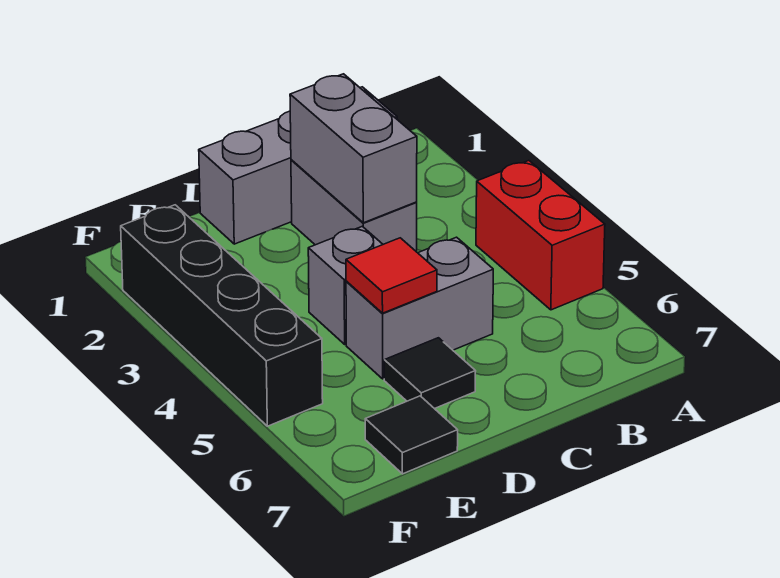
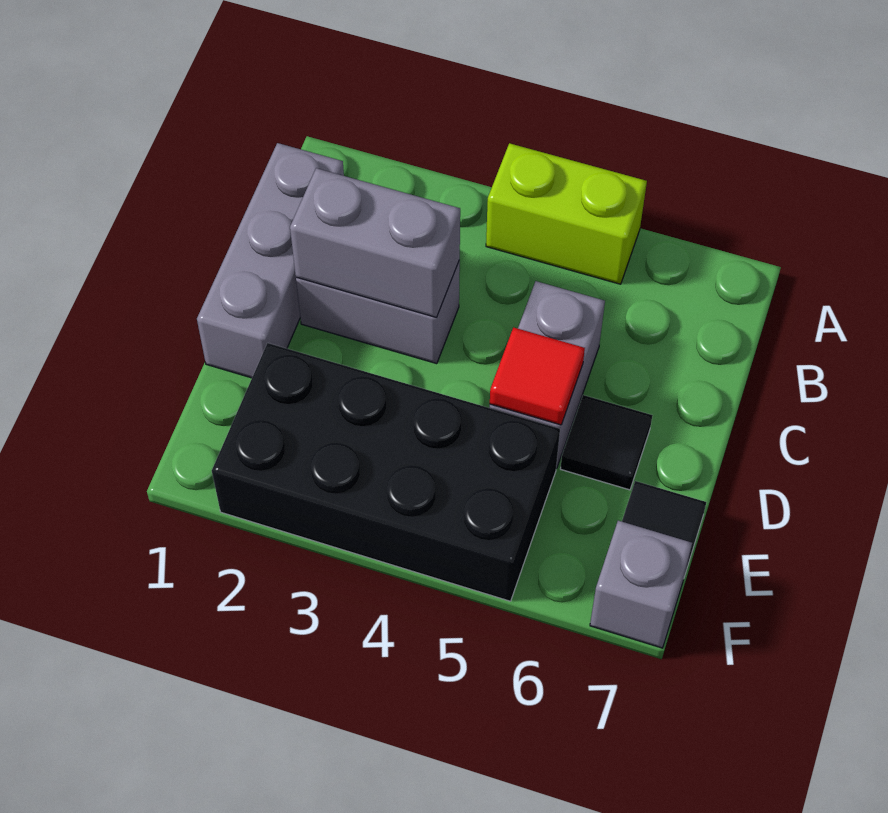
red 1x2 brick [476,161,605,310] -> lime 1x2 brick [486,143,647,284]
grey 1x1 brick [308,226,383,344] -> grey 1x1 brick moved to [590,521,692,648]
black 1x4 brick [121,205,323,426] -> black 2x4 brick [212,343,560,601]

